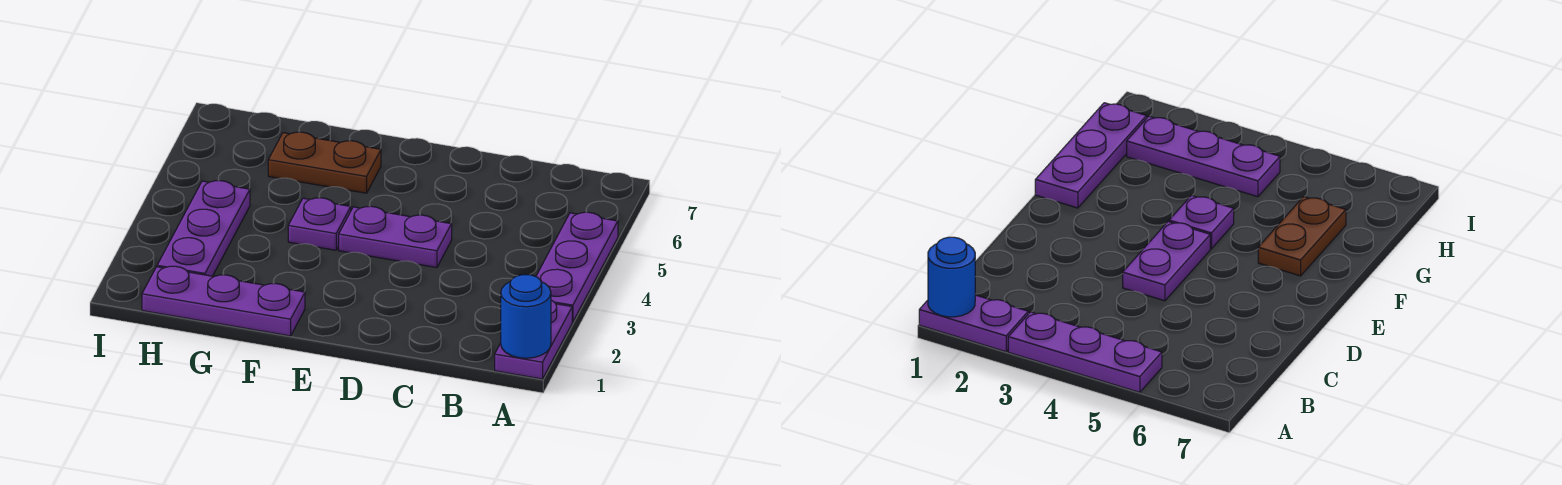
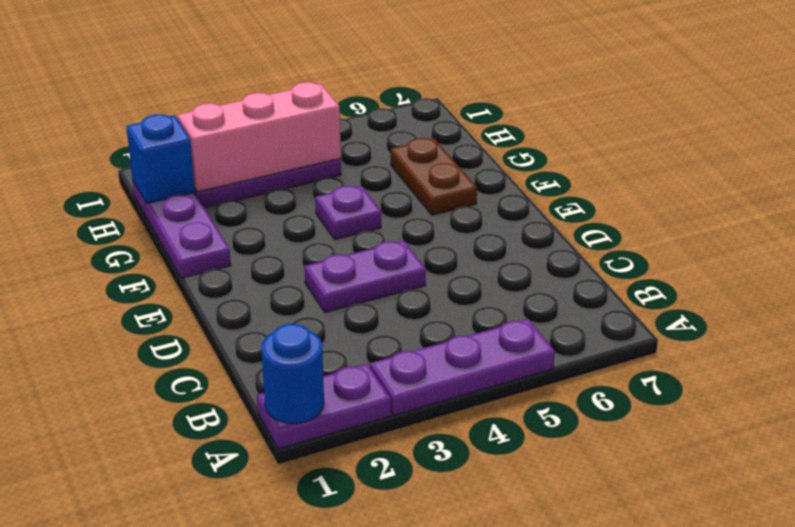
purple 1x2 plate [339,206,452,268] -> purple 1x2 plate turned to [304,241,426,313]
none -> blue 1x1 brick [126,114,195,204]
none -> pink 1x3 brick [177,82,341,192]

